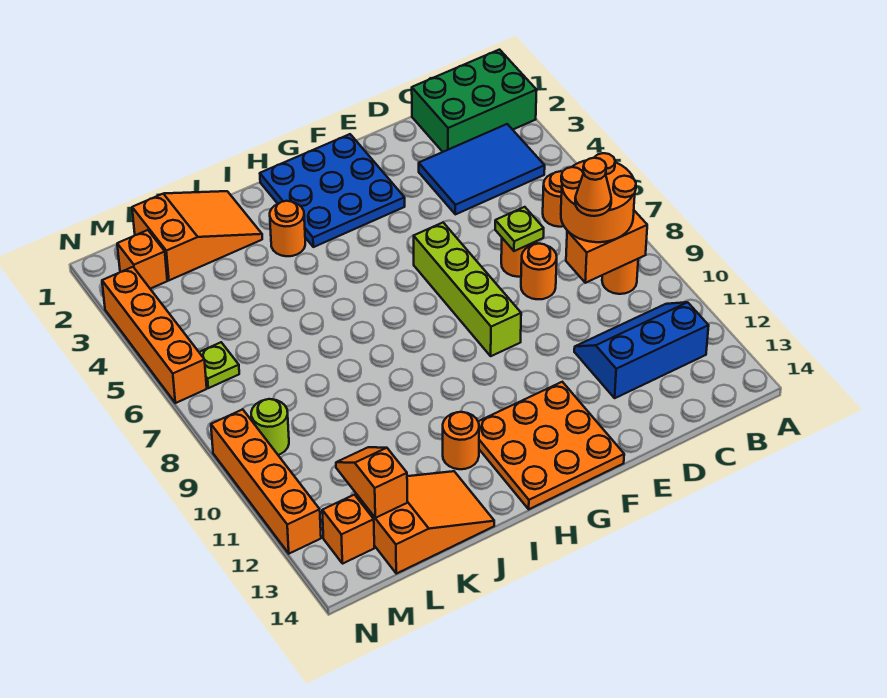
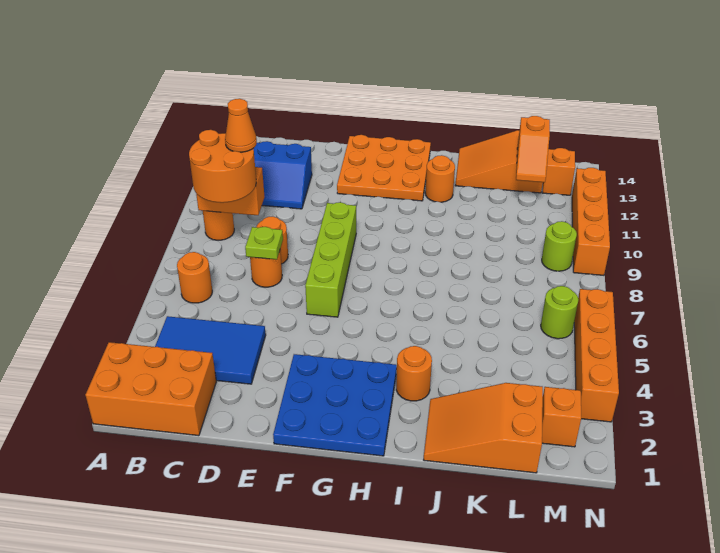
green 2x3 brick [412,50,537,152] -> orange 2x3 brick [85,342,216,436]
lime 1x1 plate [199,342,239,388] -> lime 1x1 round brick [541,286,578,339]

